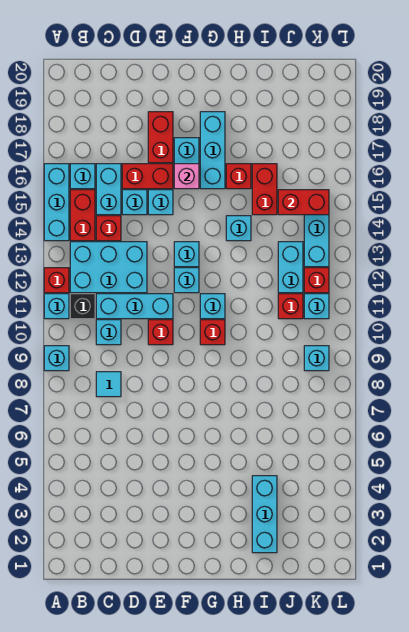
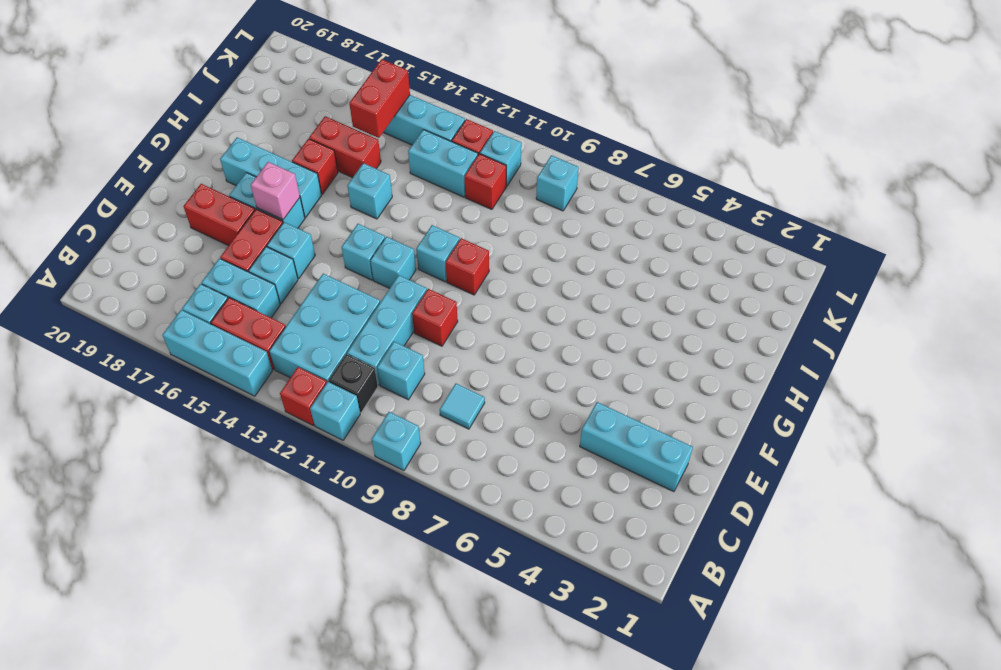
red 1x1 brick [96,216,121,241] -> none
cyan 1x3 brick [252,476,277,553] -> cyan 1x3 brick moved to [580,402,693,492]

